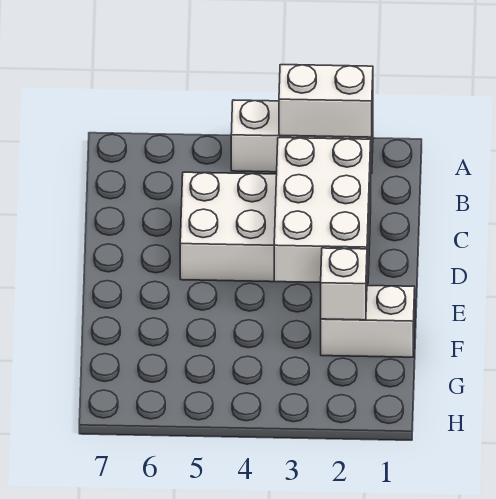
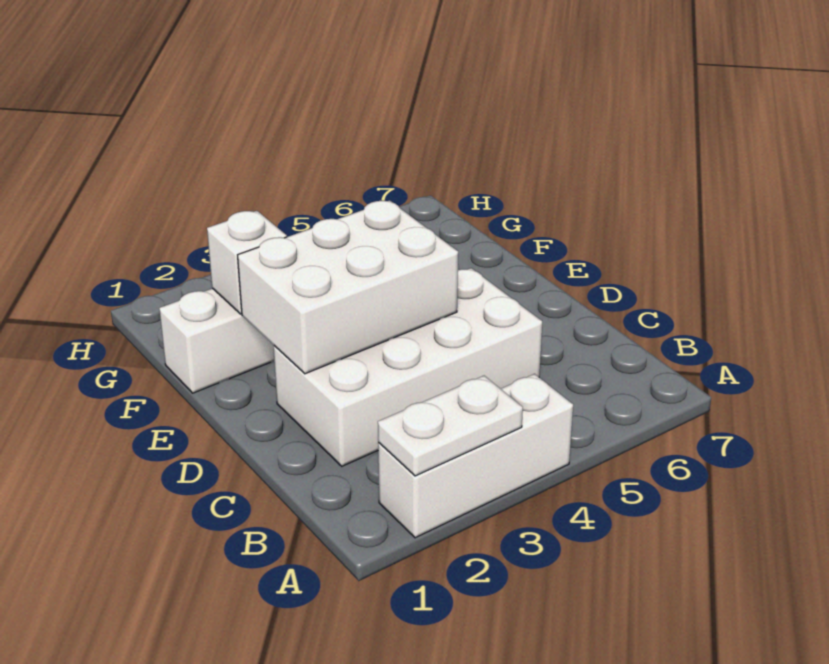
white 1x2 brick [279,65,373,137] -> white 1x2 plate [378,376,523,476]
white 2x3 brick [274,138,371,282] -> white 2x3 brick turned to [238,200,458,374]

